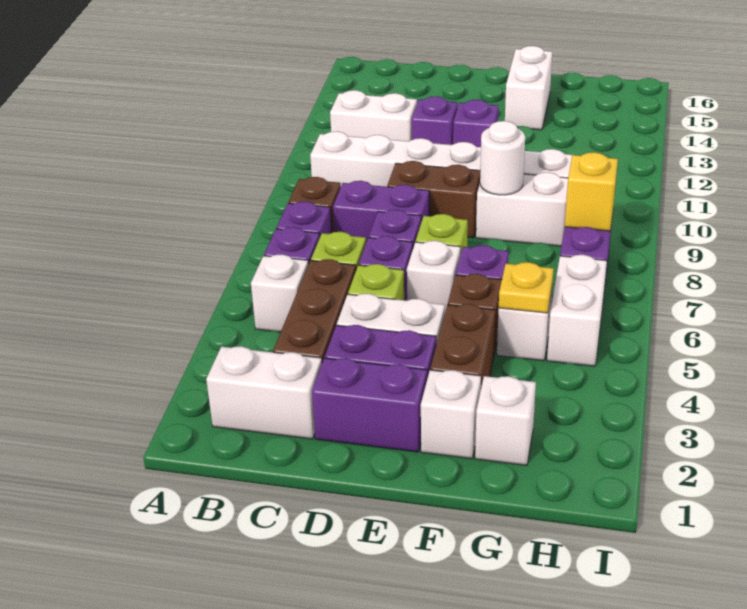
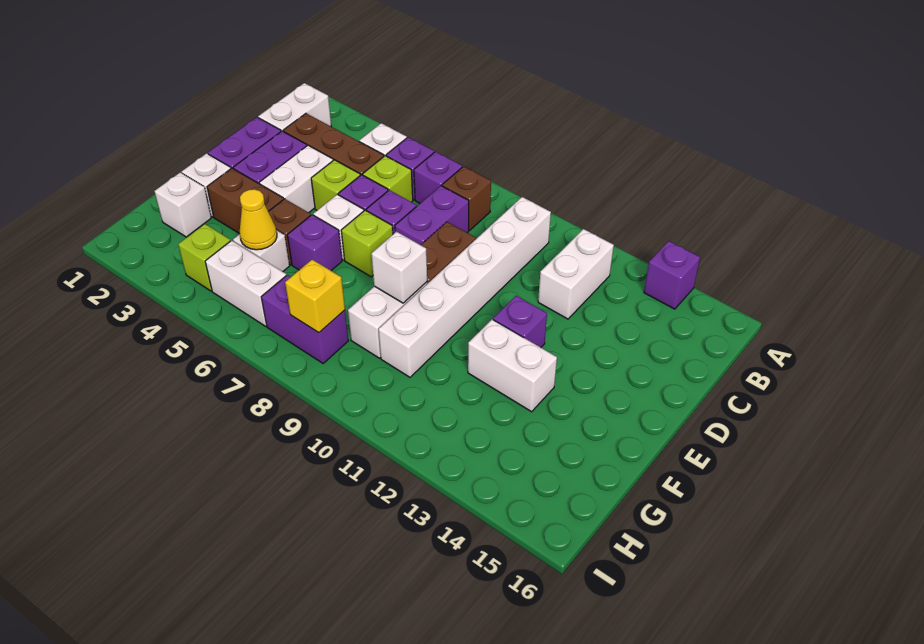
purple 1x1 brick [412,96,457,145] -> purple 1x1 brick moved to [644,241,700,309]
white 1x1 round brick [480,121,525,195] -> white 1x1 brick [371,232,427,303]
white 1x2 brick [505,46,552,130] -> white 1x2 brick moved to [468,319,557,412]
yellow 1x1 plate [499,262,554,313] -> yellow 1x1 cone [240,189,277,250]
none -> lime 1x1 brick [178,224,231,291]

